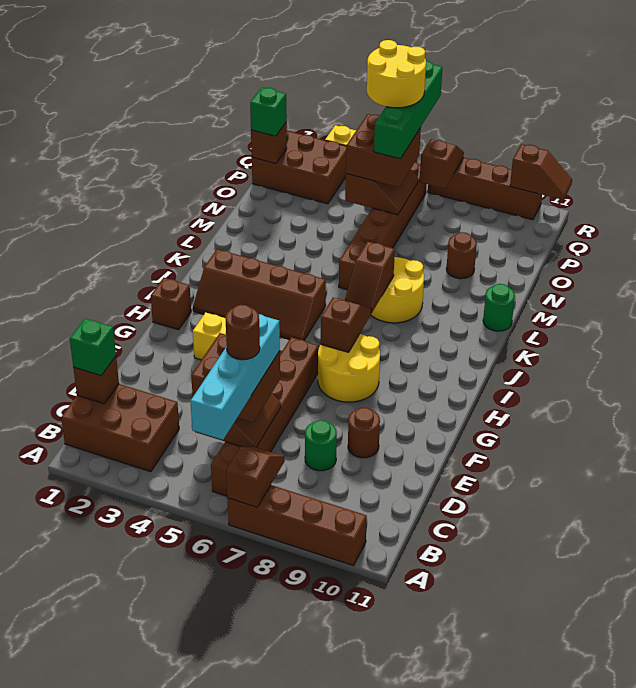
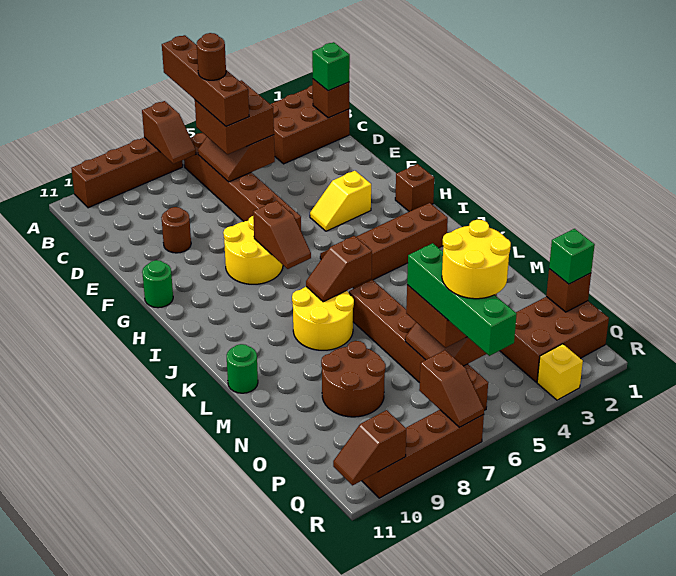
cyan 1x4 brick [191,314,280,440] -> brown 1x4 brick [162,35,249,126]
green 1x1 round brick [305,420,337,471] -> green 1x1 round brick moved to [142,260,173,308]
brown 1x2 slope [345,242,395,313] -> brown 1x2 slope turned to [306,236,372,302]
brown 1x1 round brick [446,232,477,279] -> brown 2x2 round brick [321,341,386,417]

